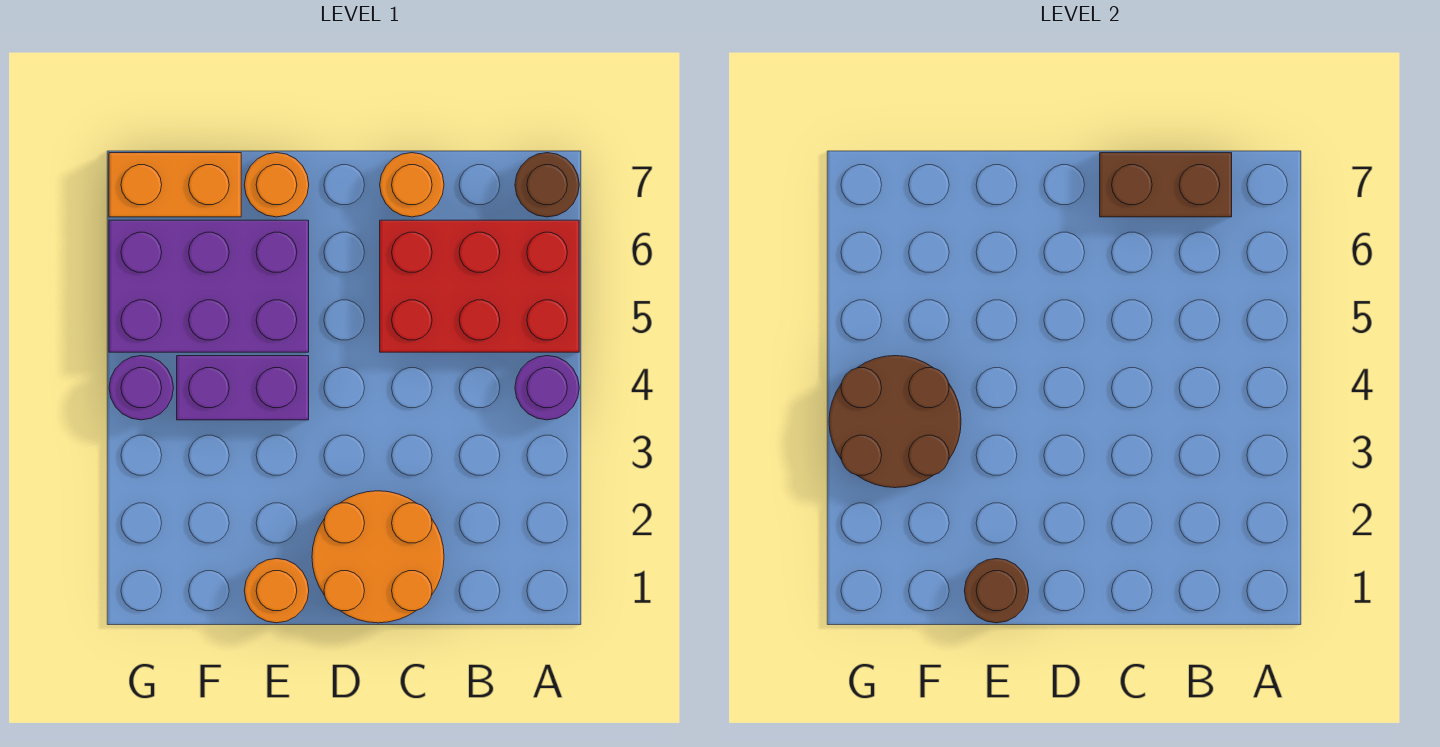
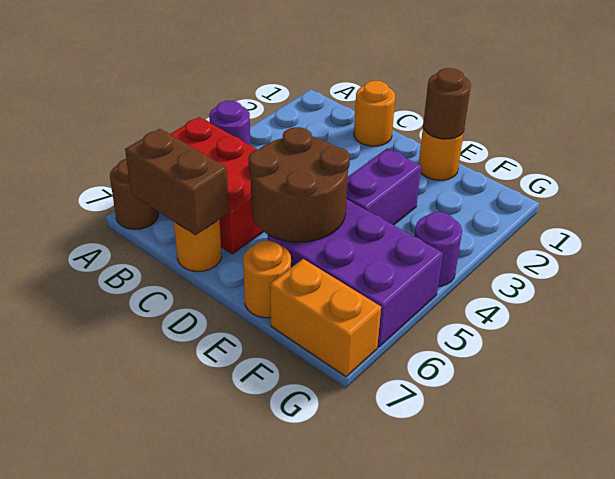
orange 2x2 round brick [312,491,444,623] -> orange 1x1 round brick [354,81,395,146]
purple 1x2 brick [177,356,309,420] -> purple 1x2 brick turned to [346,148,421,225]
brown 2x2 round brick [829,356,961,488] -> brown 2x2 round brick moved to [249,127,350,242]

